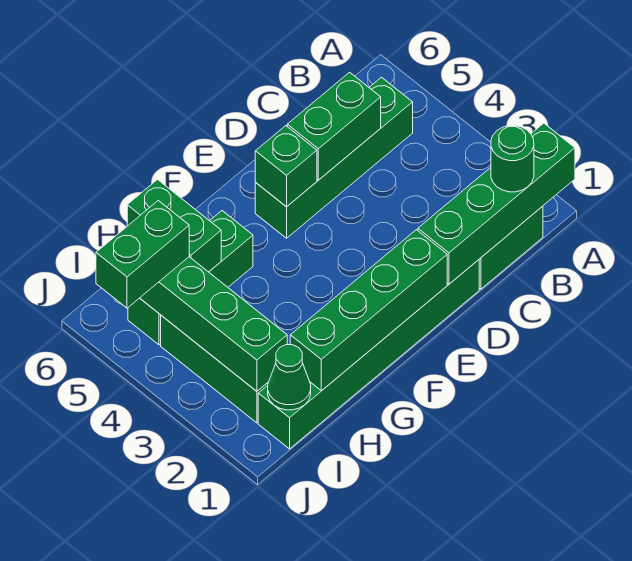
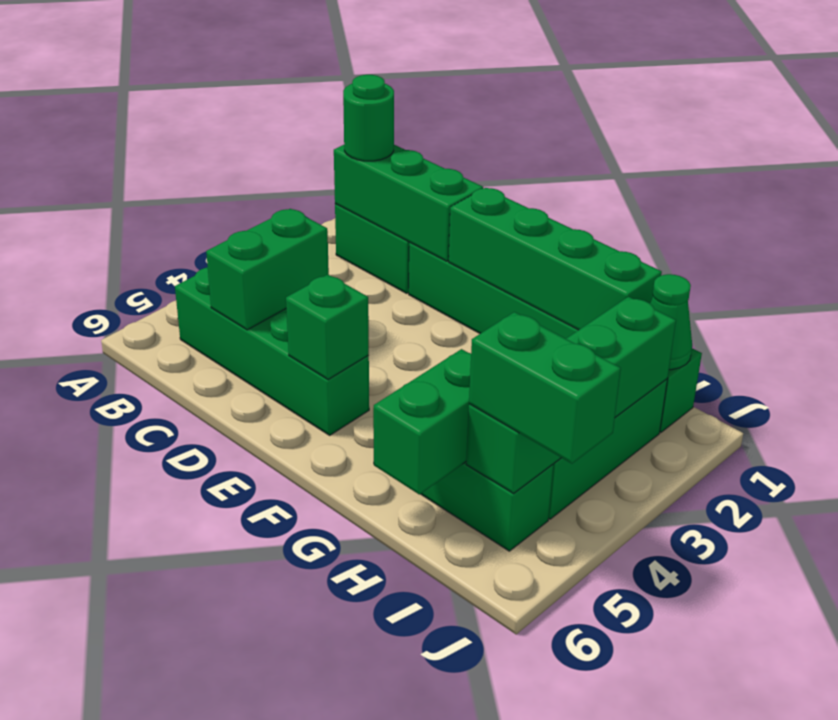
green 1x4 brick [418,123,575,284] -> green 1x3 brick [334,145,483,261]
green 1x2 brick [287,72,381,180] -> green 1x2 brick turned to [206,209,329,330]

